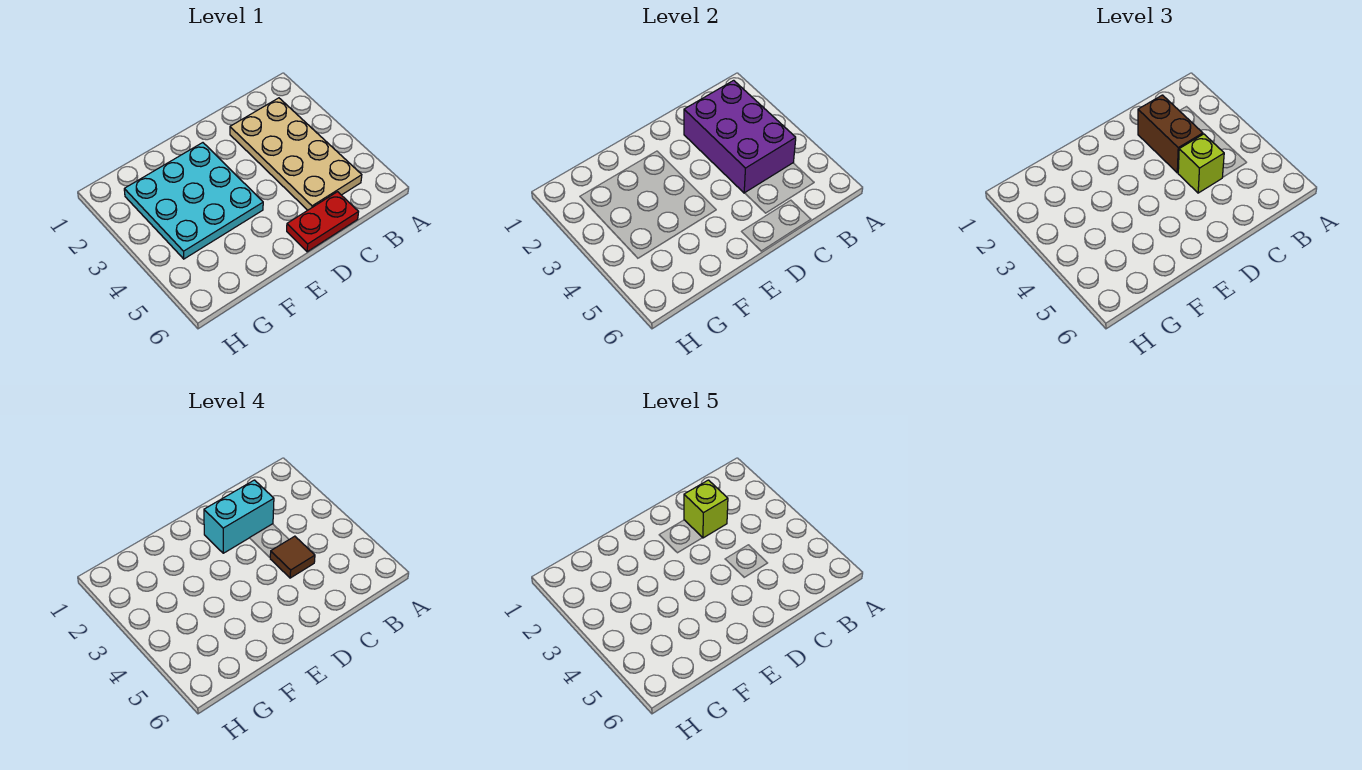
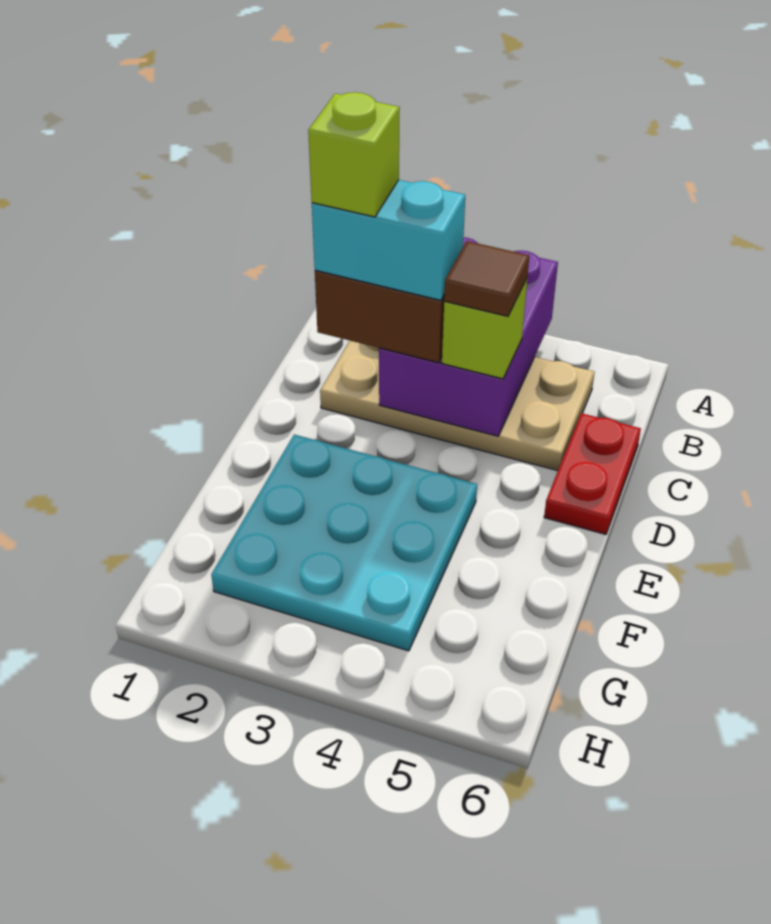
purple 2x3 brick [684,80,796,193] -> purple 2x3 brick turned to [379,237,558,436]
cyan 1x2 brick [204,480,274,553] -> cyan 1x2 brick turned to [312,180,465,300]

